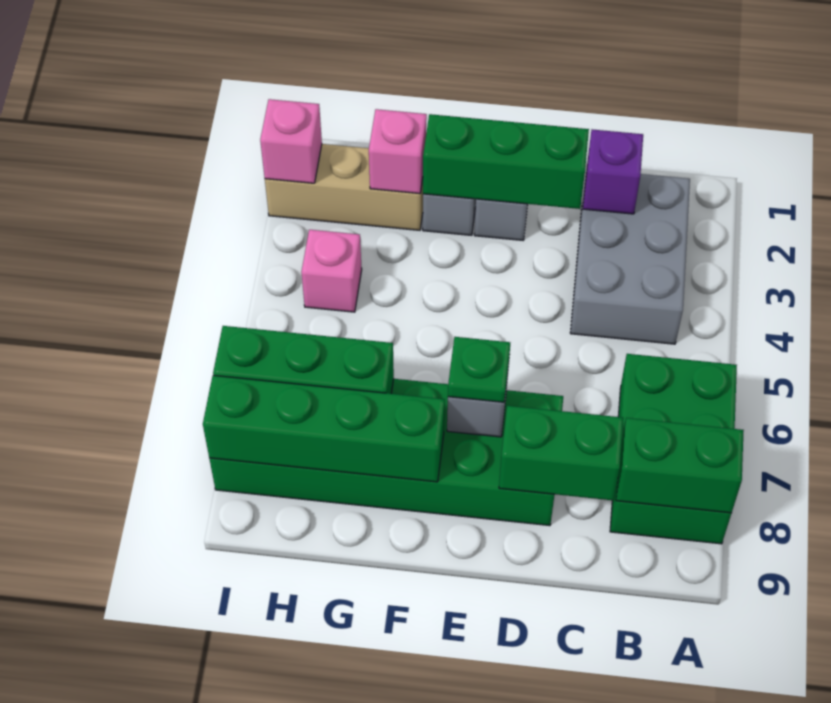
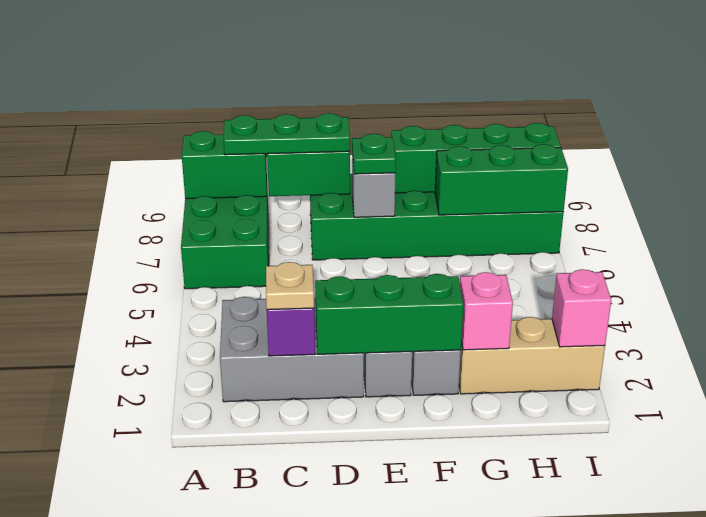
grey 2x3 brick [570,174,690,344] -> grey 2x3 brick turned to [220,297,364,402]
none -> green 1x3 plate [224,113,350,155]
none -> tan 1x1 plate [266,262,314,310]
pink 1x1 brick [301,230,362,312] -> none

